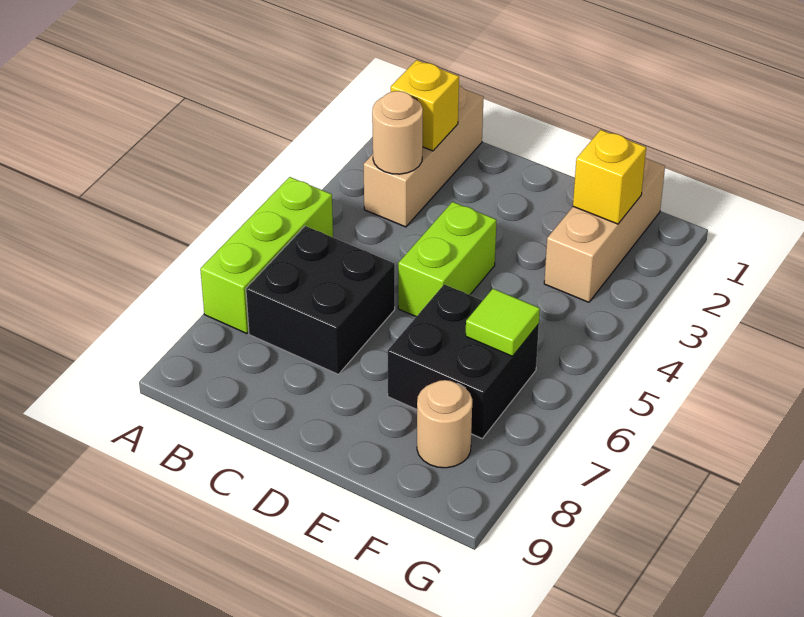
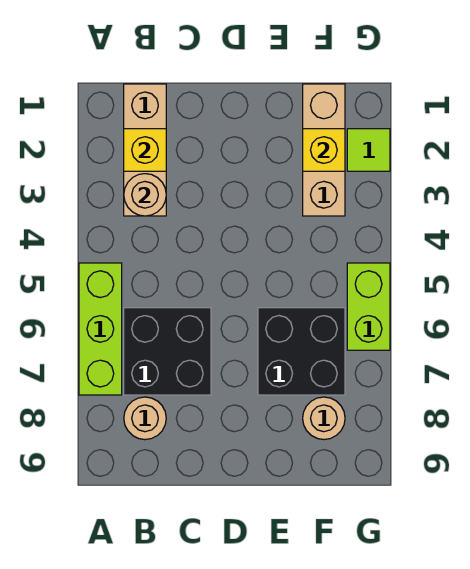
none -> tan 1x1 round brick [124,397,166,440]
lime 1x2 brick [398,202,496,317] -> lime 1x2 brick moved to [347,263,390,350]
lime 1x1 tile [466,289,540,356] -> lime 1x1 tile moved to [347,129,390,171]

